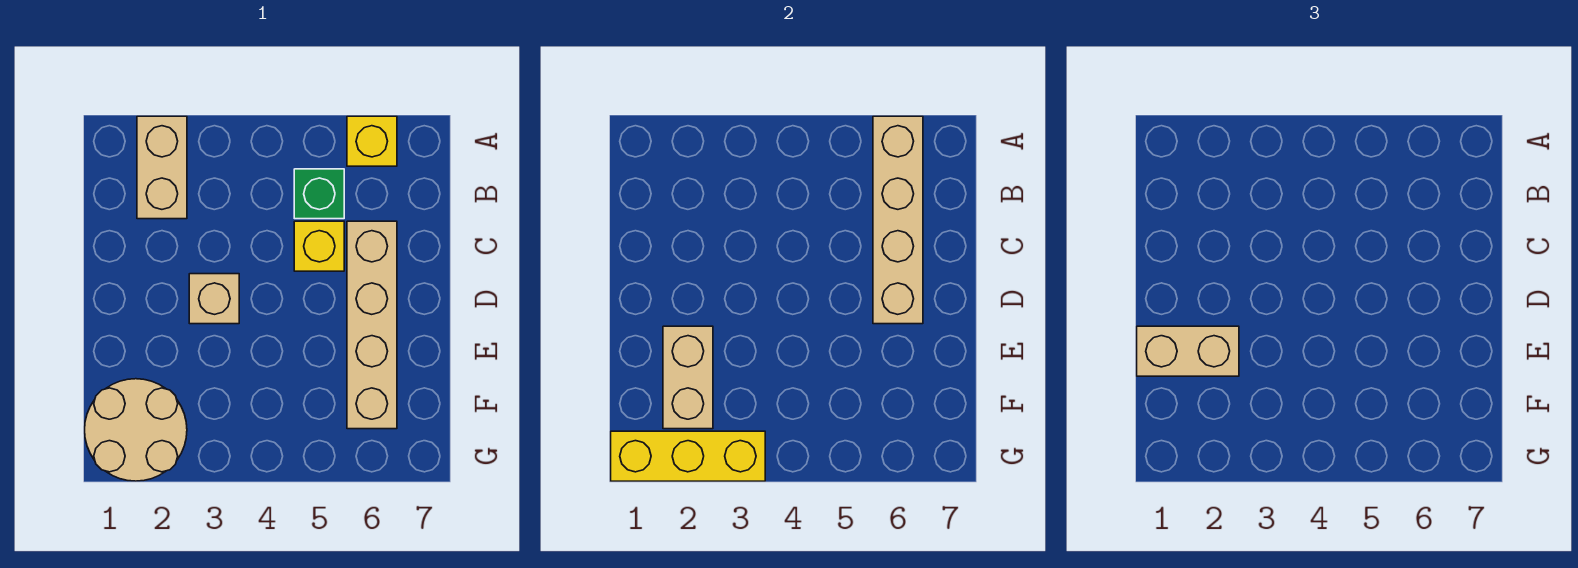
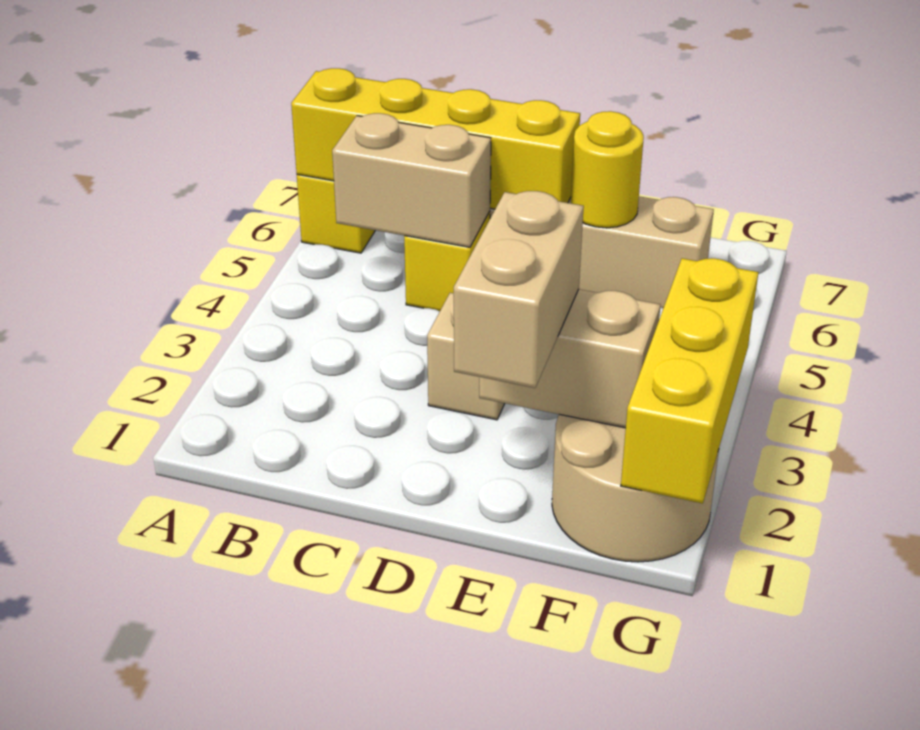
tan 1x2 brick [137,116,187,219] -> tan 1x2 brick moved to [332,113,491,247]
tan 1x4 brick [873,116,923,324] -> yellow 1x4 brick [291,68,580,209]
green 1x1 brick [294,169,344,219] -> none
none -> yellow 1x1 round brick [571,111,644,228]

